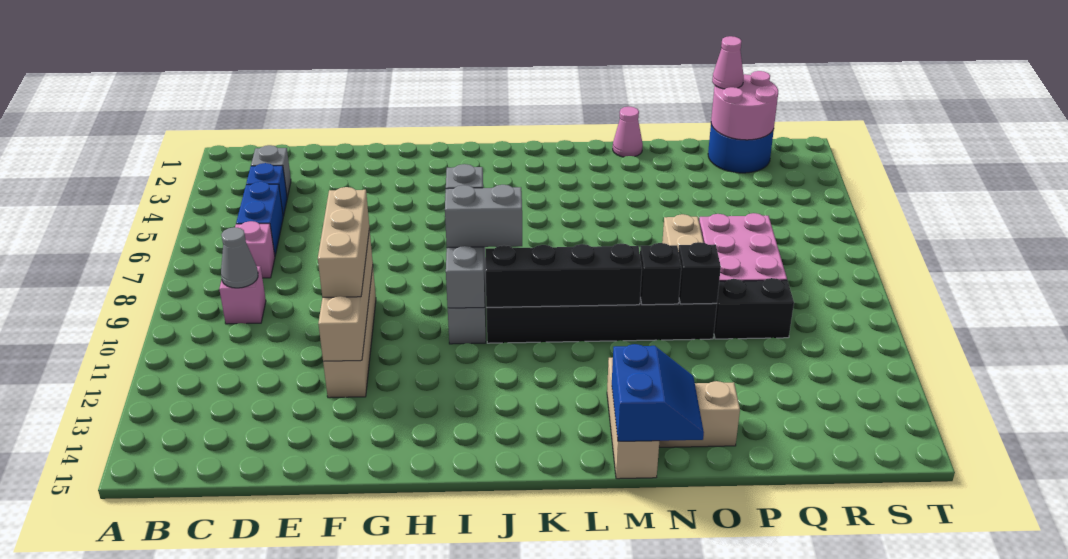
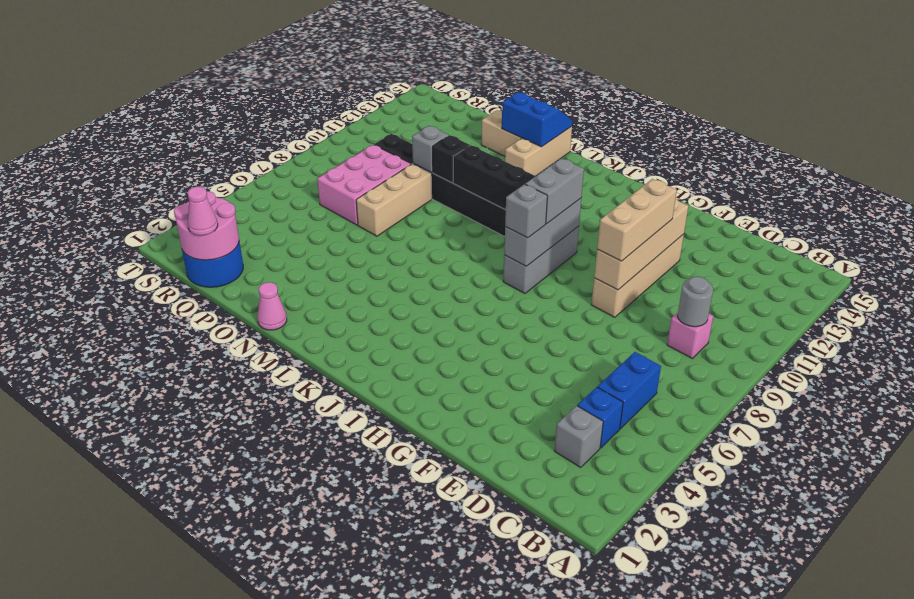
pink 1x1 brick [235,221,275,278] -> none
grey 1x1 cone [221,227,258,288] -> grey 1x1 round brick [677,277,713,327]
grey 1x2 brick [445,185,522,248] -> grey 1x2 brick turned to [525,158,584,224]
blue 2x2 slope [612,344,704,441] -> blue 2x2 slope turned to [502,92,573,147]
black 1x1 brick [678,242,721,304] -> grey 1x1 brick [412,126,449,173]

